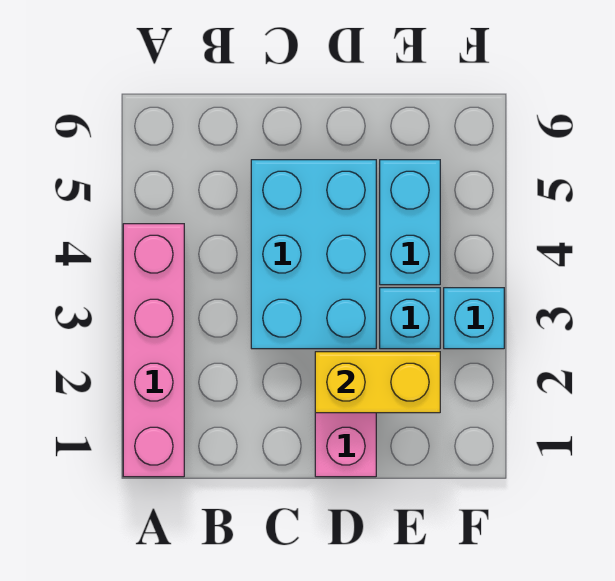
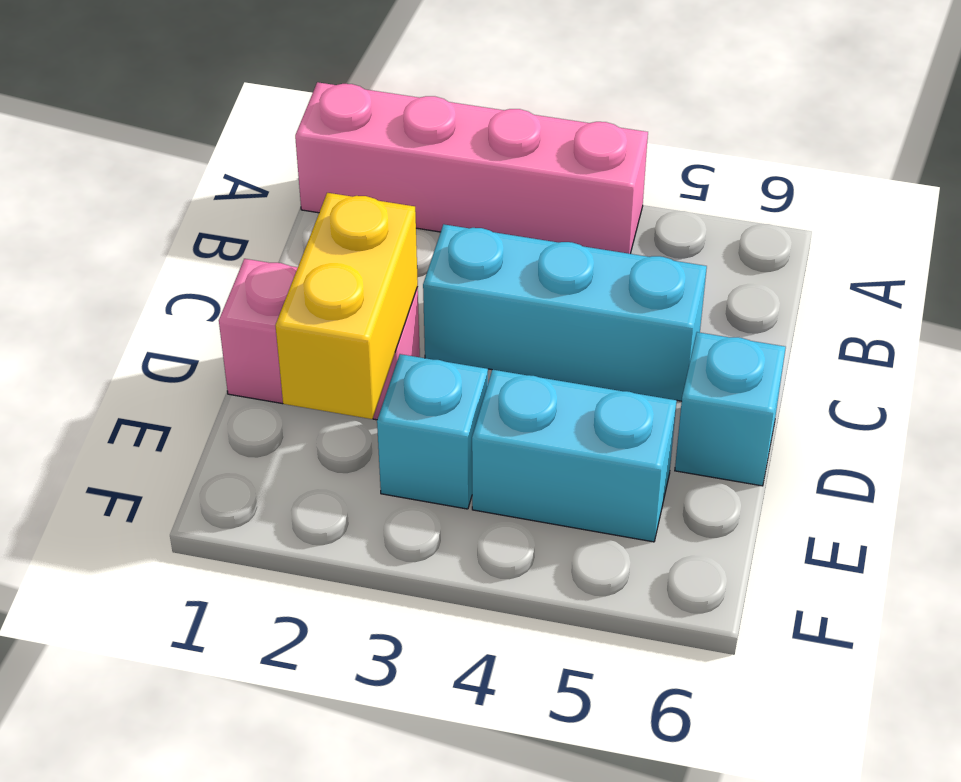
cyan 2x3 brick [251,160,376,349] -> cyan 1x3 brick [423,224,707,401]
cyan 1x1 brick [444,288,504,349] -> cyan 1x1 brick moved to [675,332,786,486]

